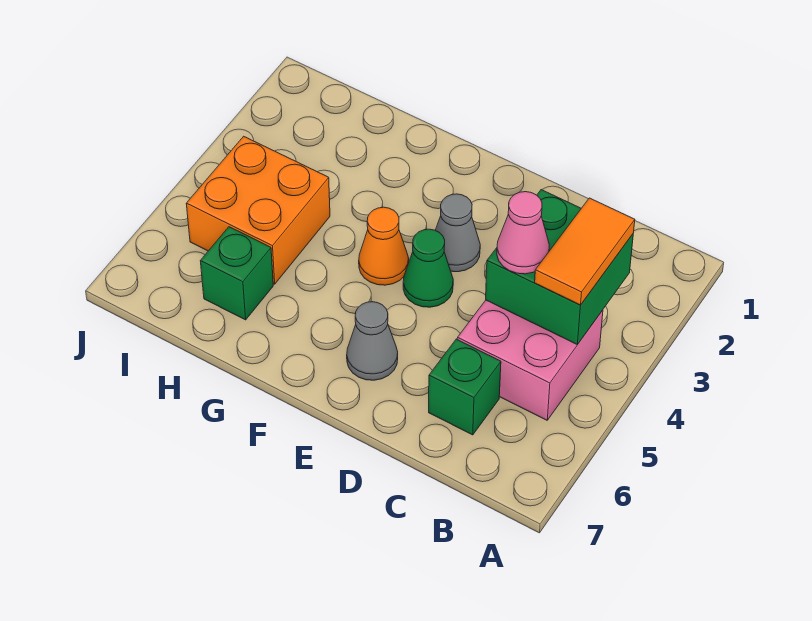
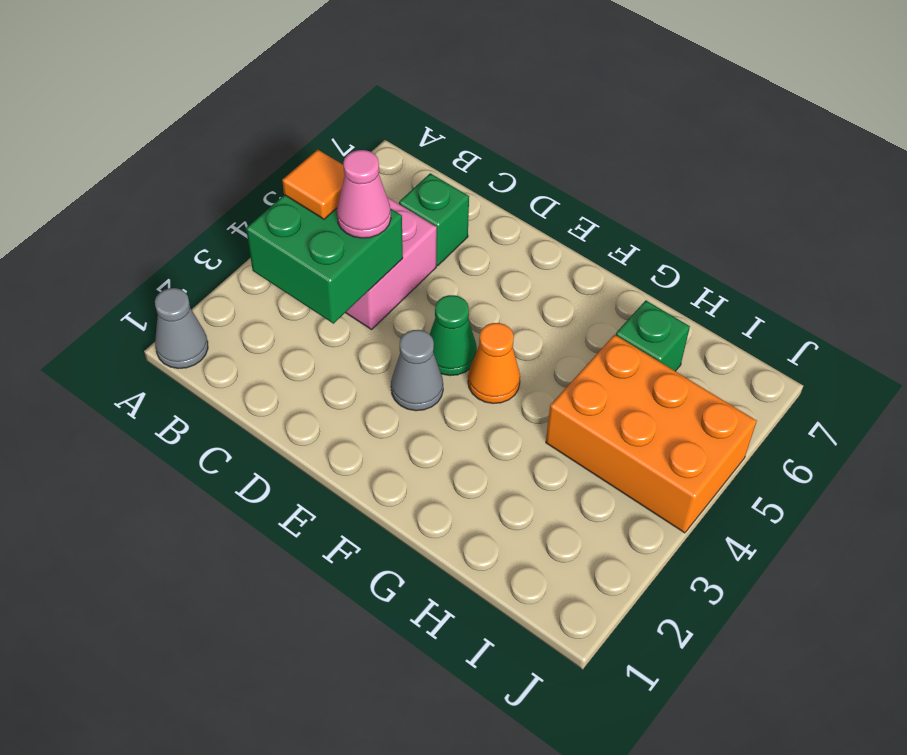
orange 1x2 tile [535,198,635,305] -> orange 1x1 tile [282,150,345,219]
grey 1x1 cone [347,302,398,380] -> grey 1x1 cone moved to [155,288,208,369]
orange 2x2 brick [186,136,330,284] -> orange 2x3 brick [546,335,757,533]

